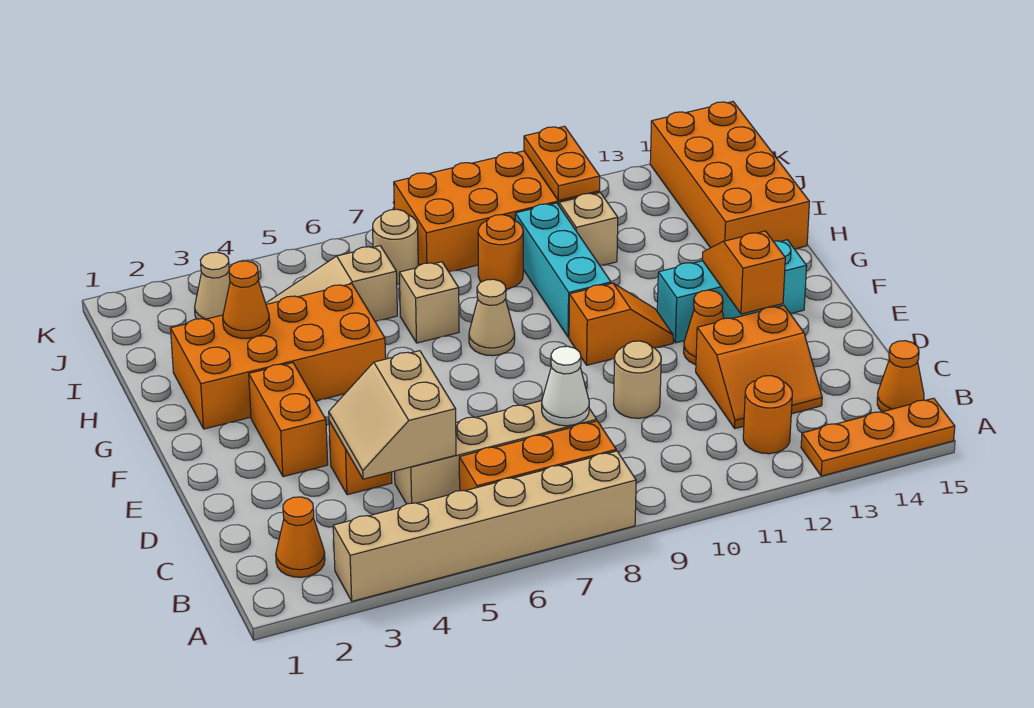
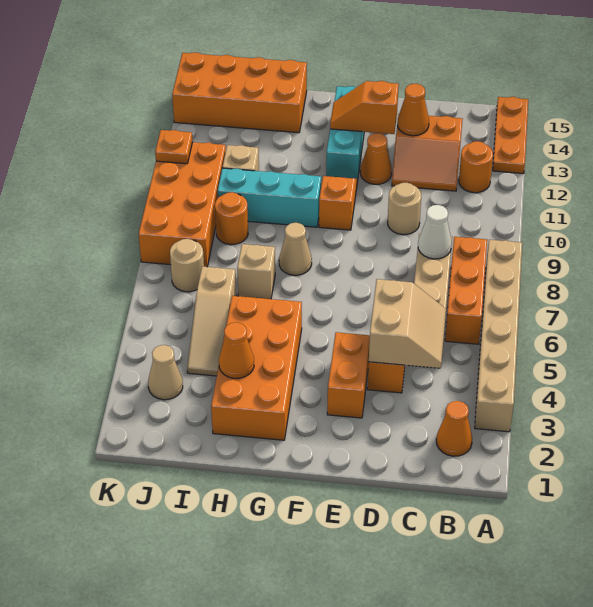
orange 1x1 cone [877,341,924,412] -> orange 1x1 cone moved to [397,84,429,136]
tan 2x2 slope [329,351,456,479] -> tan 2x2 slope turned to [369,279,446,368]
orange 2x2 slope [696,305,822,428] -> orange 2x2 slope turned to [392,115,463,191]
orange 1x2 brick [249,363,328,477] -> orange 1x2 brick turned to [327,332,370,418]
orange 1x2 plate [524,126,600,201] -> orange 1x1 plate [155,130,193,164]

